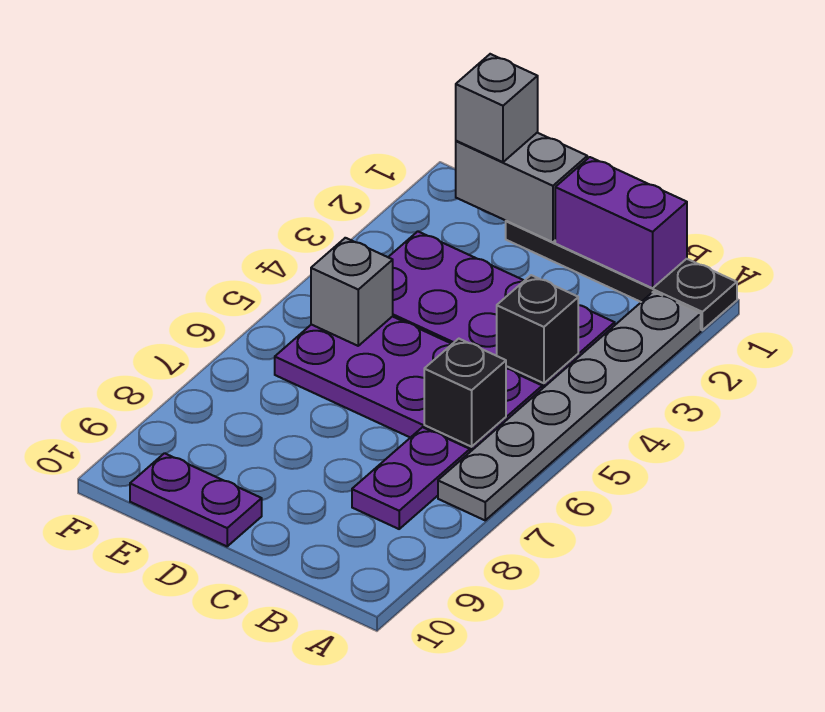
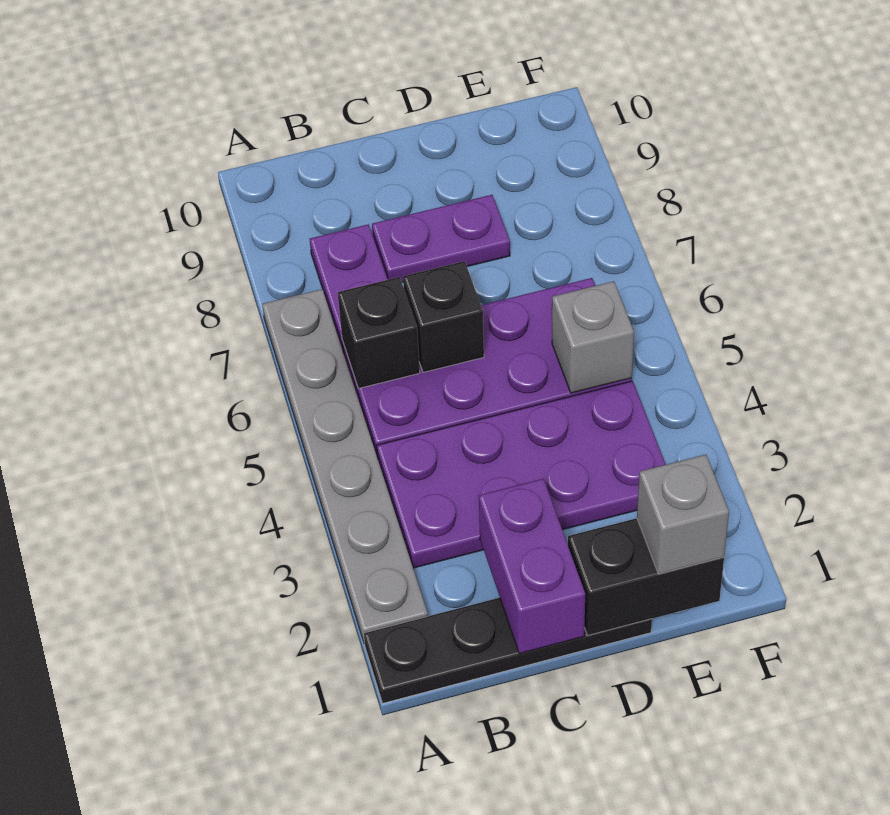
purple 1x2 brick [555,157,687,288] -> purple 1x2 brick turned to [479,479,585,654]
black 1x1 brick [497,275,578,383] -> black 1x1 brick moved to [403,261,484,372]
grey 1x2 brick [456,133,587,242] -> black 1x2 brick [568,518,724,635]
purple 1x2 plate [130,453,262,546] -> purple 1x2 plate moved to [372,195,510,282]

